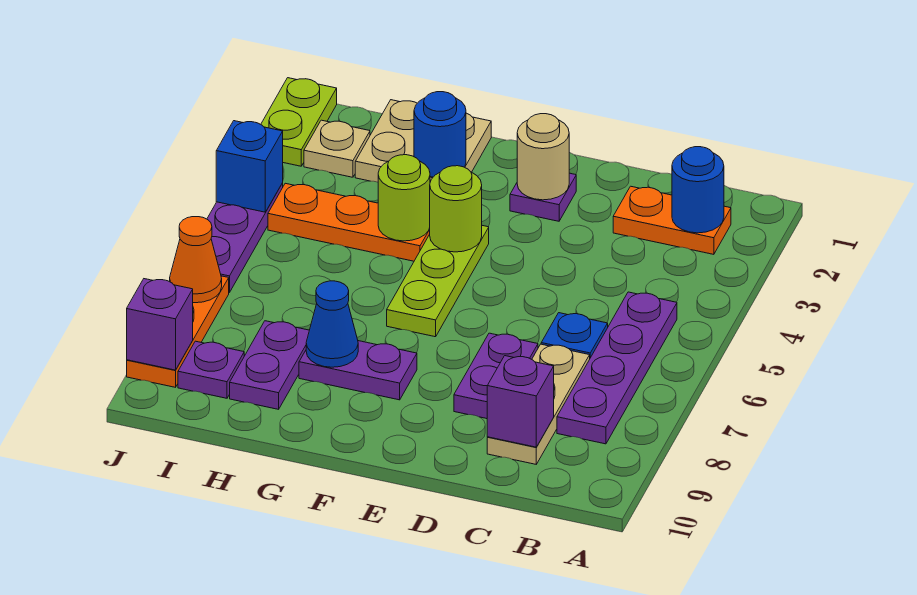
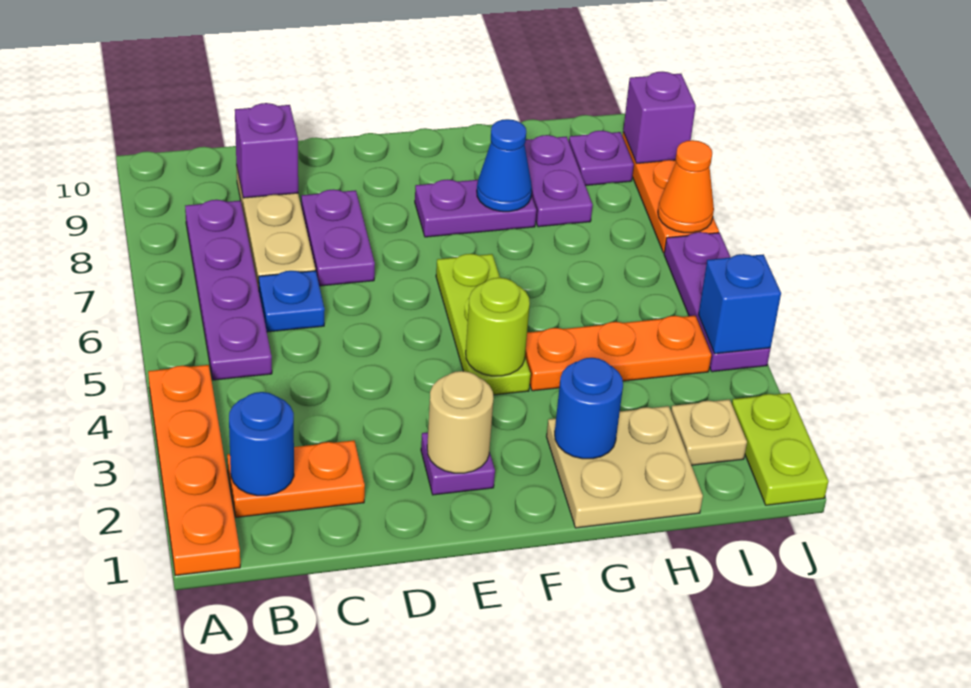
none -> orange 1x4 plate [148,365,240,575]
lime 1x1 round brick [378,155,430,241] -> none

